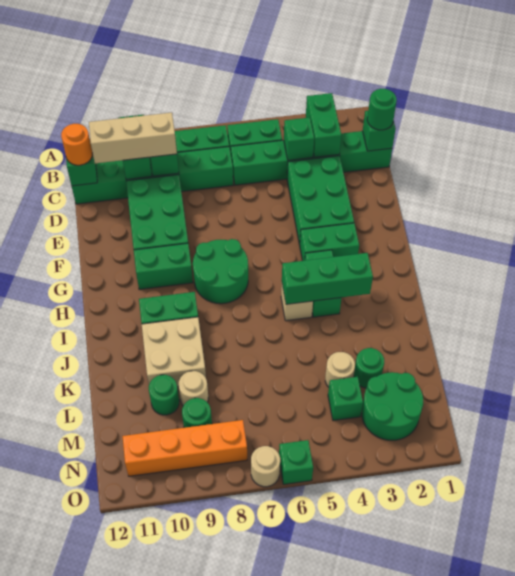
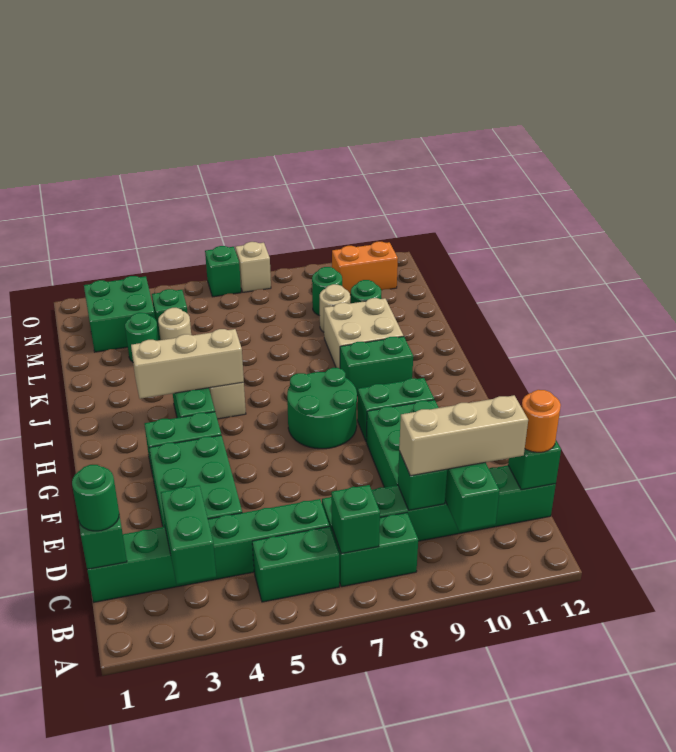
green 1x1 brick [284,117,314,160] -> green 1x1 brick moved to [331,485,380,554]
green 1x3 brick [282,253,373,304] -> tan 1x3 brick [131,329,244,399]
green 2x2 round brick [362,372,423,440] -> green 2x2 brick [84,276,155,352]
orange 1x4 brick [122,420,247,476] -> orange 1x2 brick [332,242,398,295]
tan 1x1 round brick [251,446,280,487] -> tan 1x1 brick [235,242,271,292]

